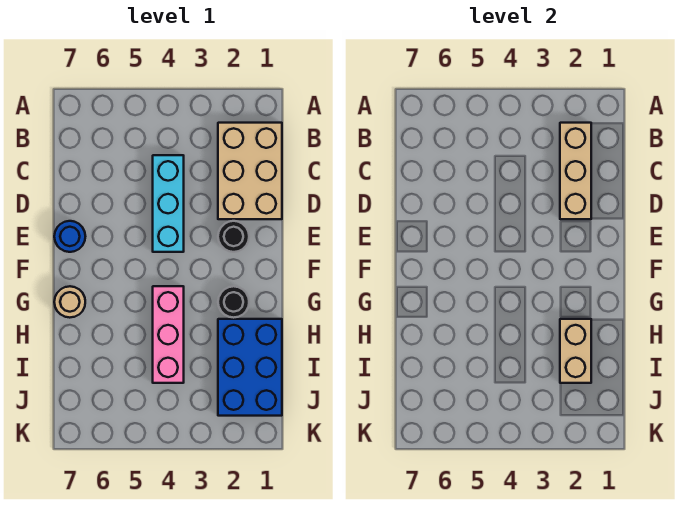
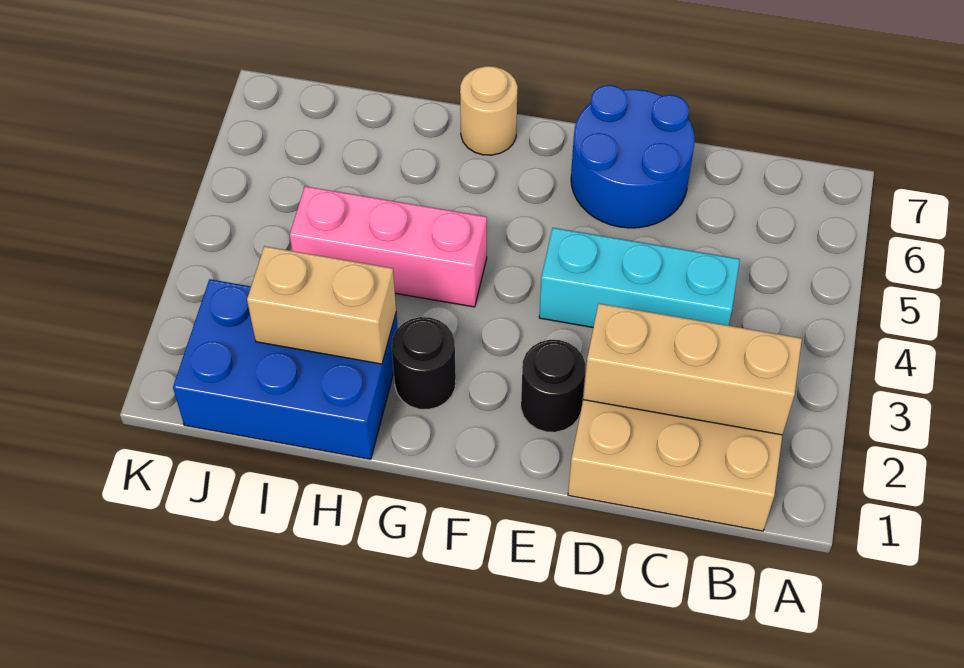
blue 1x1 round brick [54,221,85,252] -> blue 2x2 round brick [571,85,695,228]

